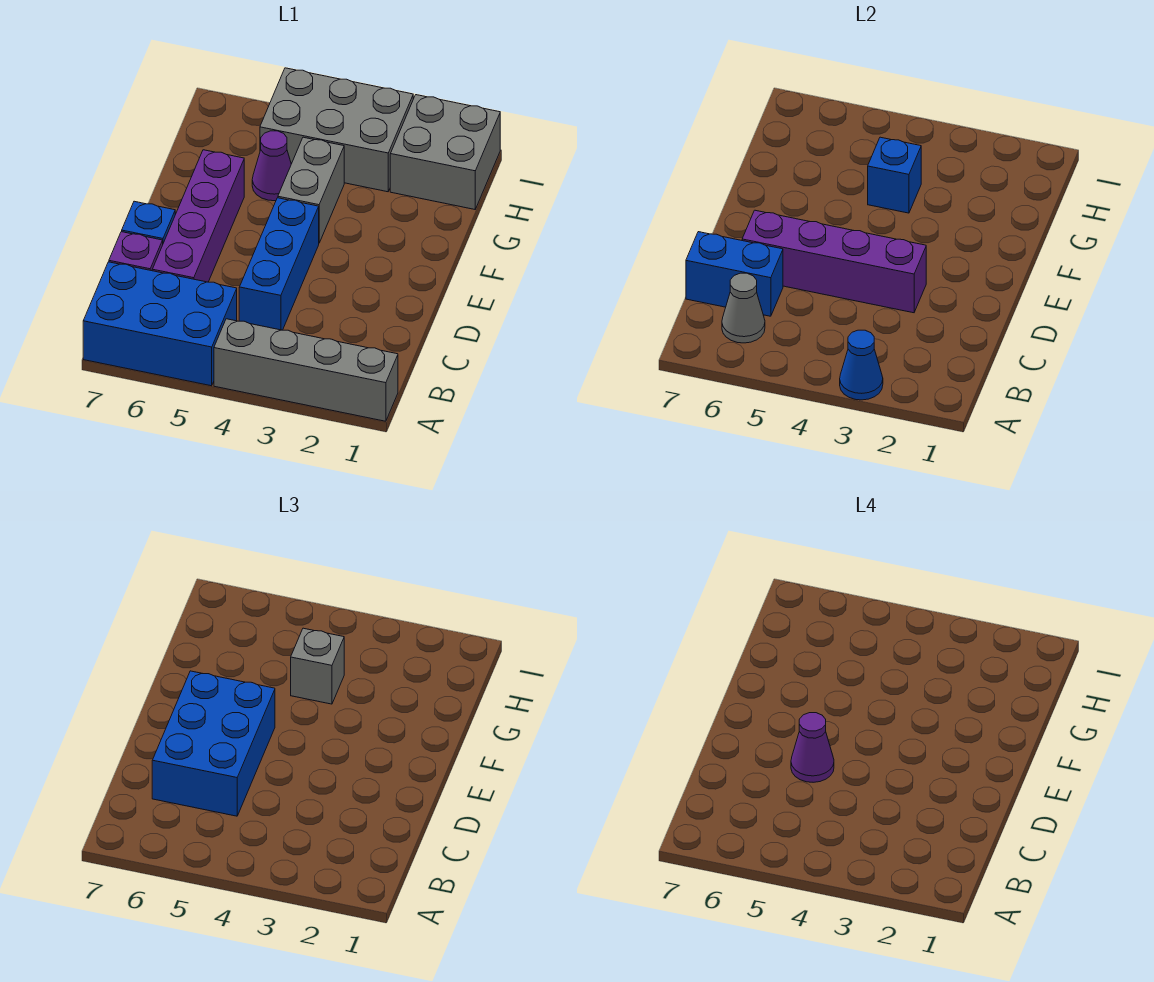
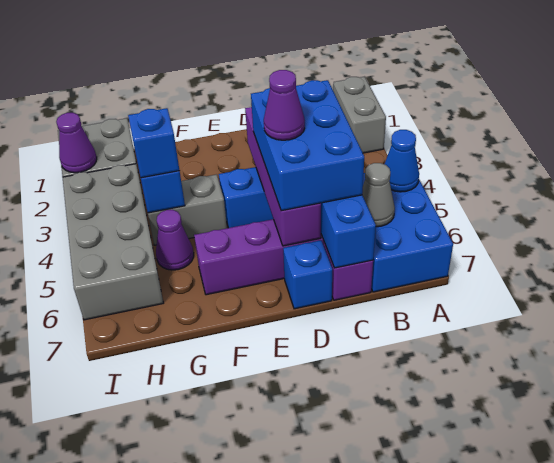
grey 1x4 brick [214,319,398,421] -> grey 1x2 brick [333,77,386,153]
blue 1x1 cone [840,330,883,400] -> blue 1x1 cone moved to [385,130,419,192]
blue 2x3 brick [152,671,275,816] -> blue 2x3 brick turned to [251,80,364,211]
grey 1x1 brick [291,628,344,704] -> blue 1x1 brick [128,108,180,178]
grey 2x3 brick [260,68,413,192] -> grey 2x4 brick [63,164,163,320]
none -> purple 1x1 cone [56,113,97,173]

